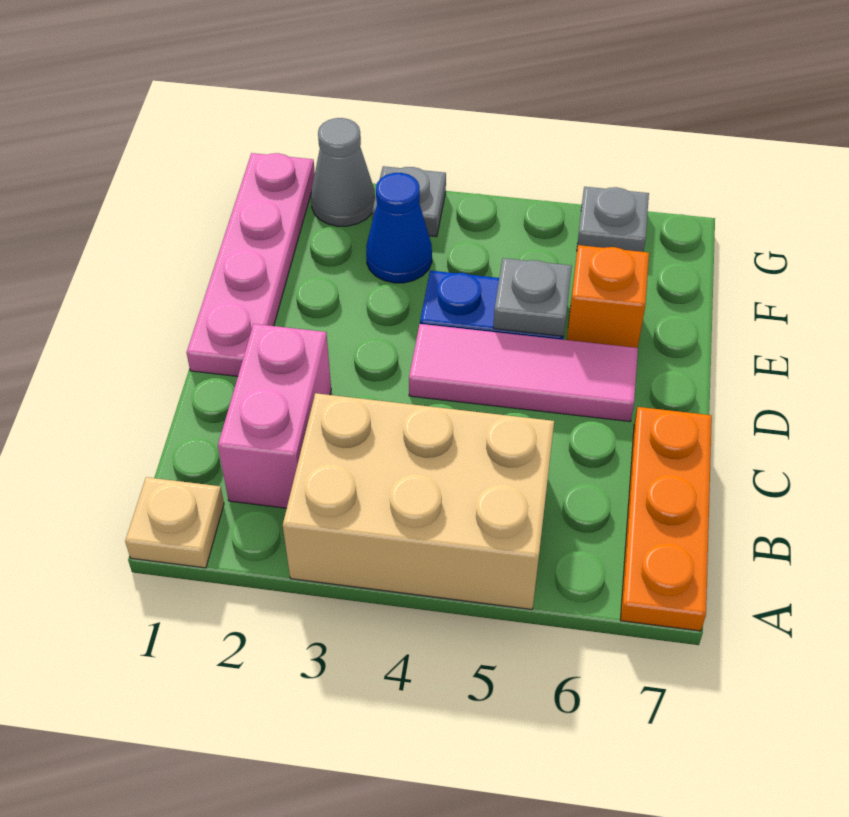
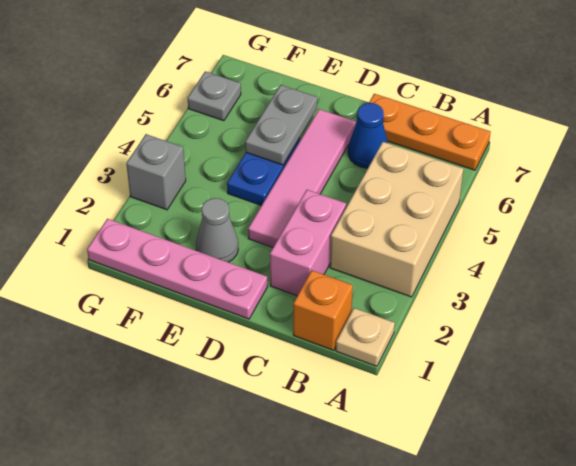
pink 1x2 brick [218,324,331,508] -> pink 1x2 brick turned to [270,190,346,296]
pink 1x3 tile [409,324,638,421] -> pink 1x4 tile [248,109,356,247]
grey 1x1 plate [493,258,572,336] -> grey 1x2 plate [245,85,317,165]
orange 1x1 brick [567,245,649,348] -> orange 1x1 brick moved to [293,270,353,350]
blue 1x1 cone [366,173,432,283] -> blue 1x1 cone moved to [348,103,388,168]
grey 1x1 cone [311,118,375,226] -> grey 1x1 cone moved to [196,198,238,262]
grey 1x1 plate [372,166,446,237] -> grey 1x1 brick [126,134,186,210]

